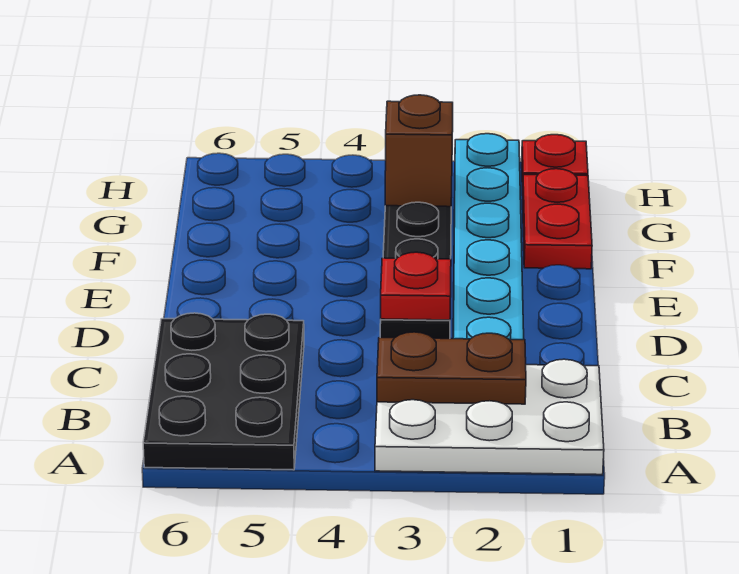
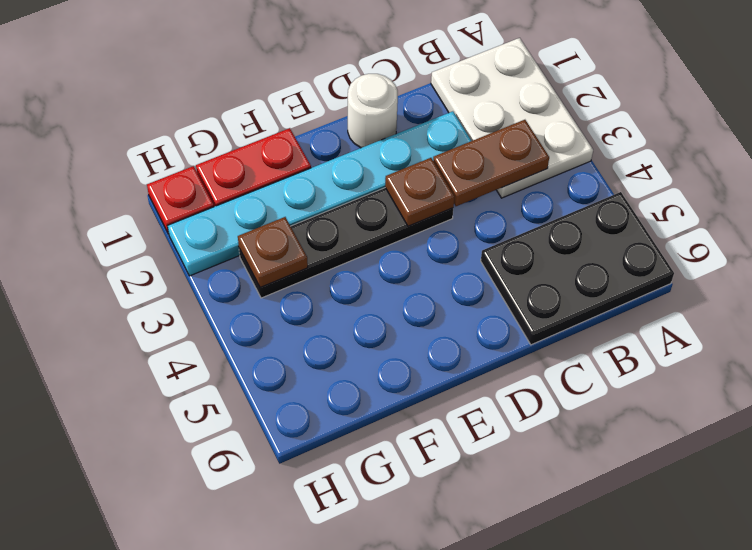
brown 1x2 plate [377,332,526,404] -> brown 1x2 plate turned to [433,120,549,206]
none -> white 1x1 round brick [348,74,398,148]
red 1x1 plate [381,252,451,320] -> brown 1x1 plate [385,158,454,226]
brown 1x1 brick [385,95,453,207] -> brown 1x1 plate [238,217,308,288]

